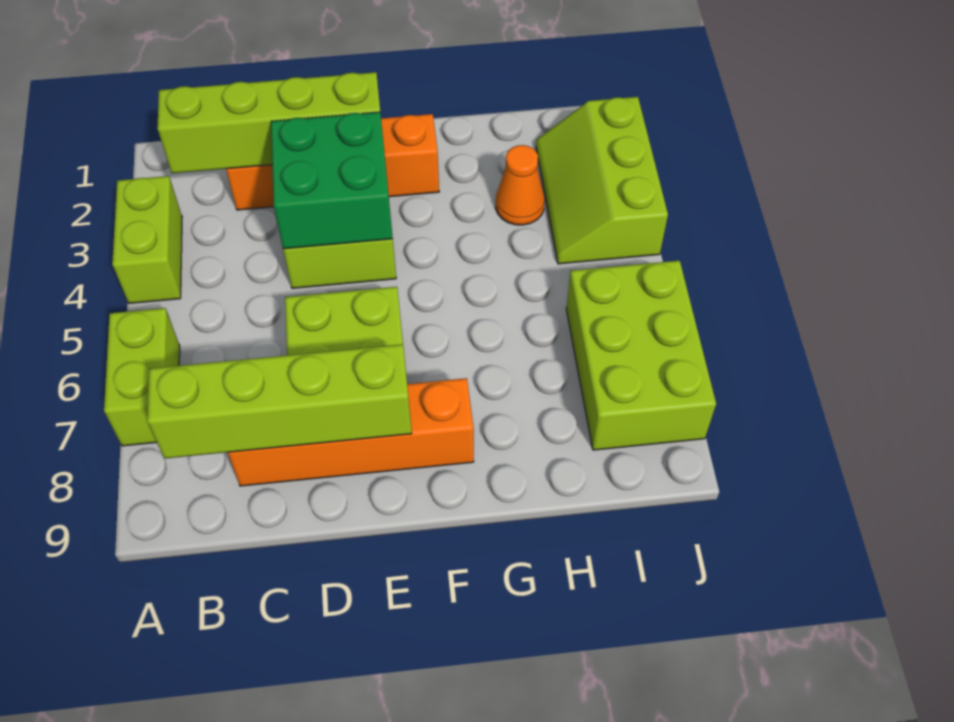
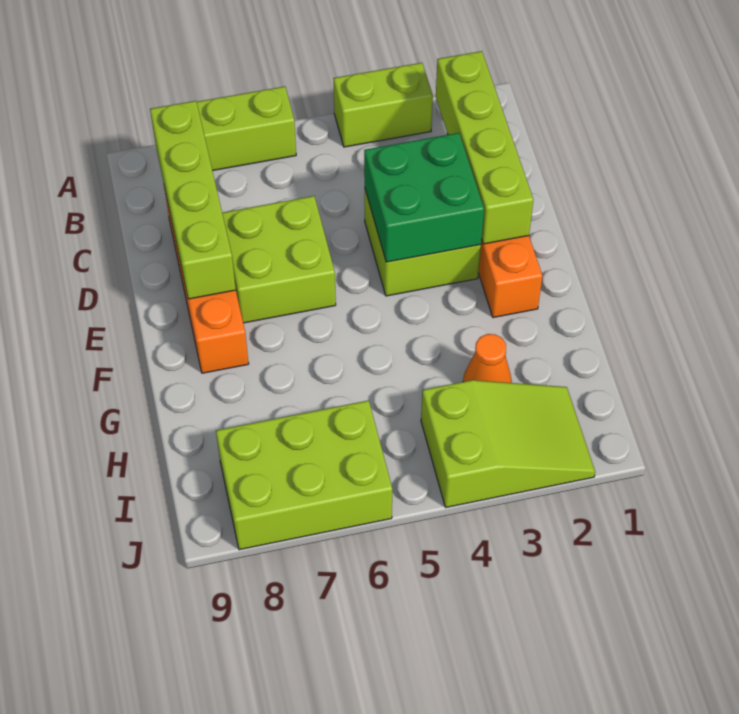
lime 2x3 slope [536,97,668,264] -> lime 2x3 slope turned to [421,380,595,507]

